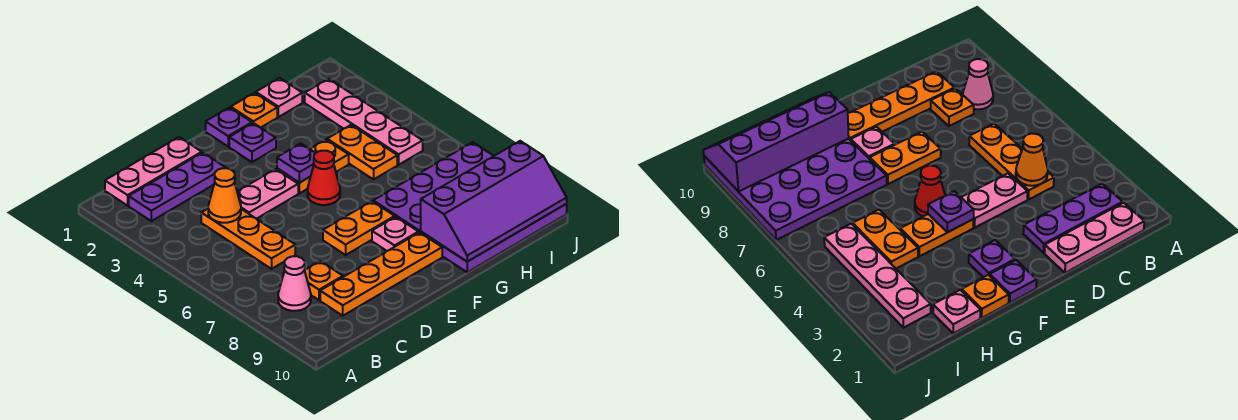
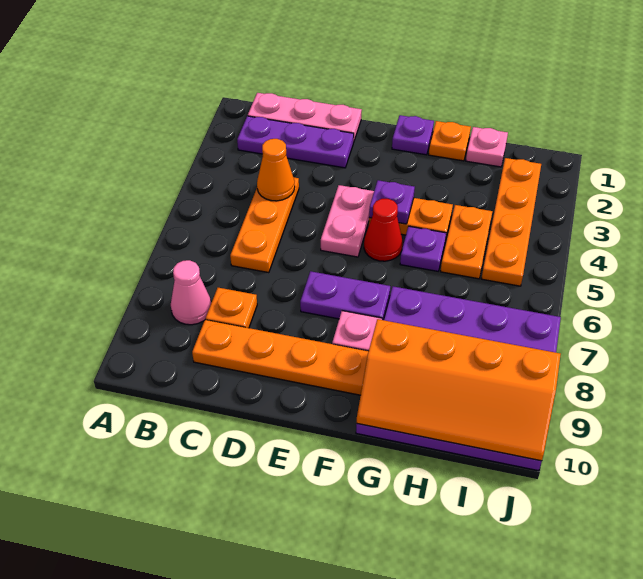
pink 1x2 plate [237,169,298,219] -> pink 1x2 plate turned to [321,185,374,257]
orange 1x2 plate [323,201,395,255] -> purple 1x2 plate [300,271,390,320]
purple 1x1 plate [229,123,276,162] -> purple 1x1 plate moved to [400,226,446,271]
purple 2x4 slope [421,141,567,262] -> orange 2x4 slope [357,319,561,461]
pink 1x4 plate [305,79,423,165] -> orange 1x4 plate [482,158,541,286]

